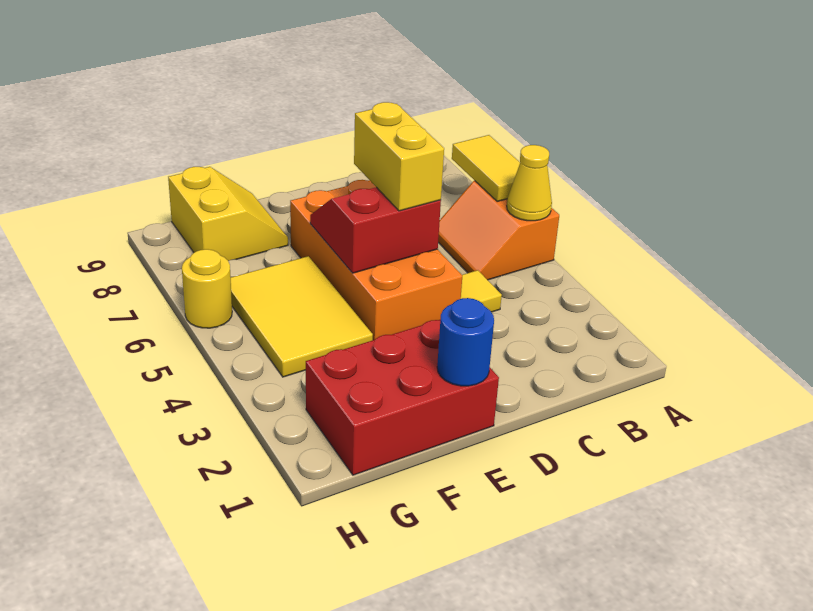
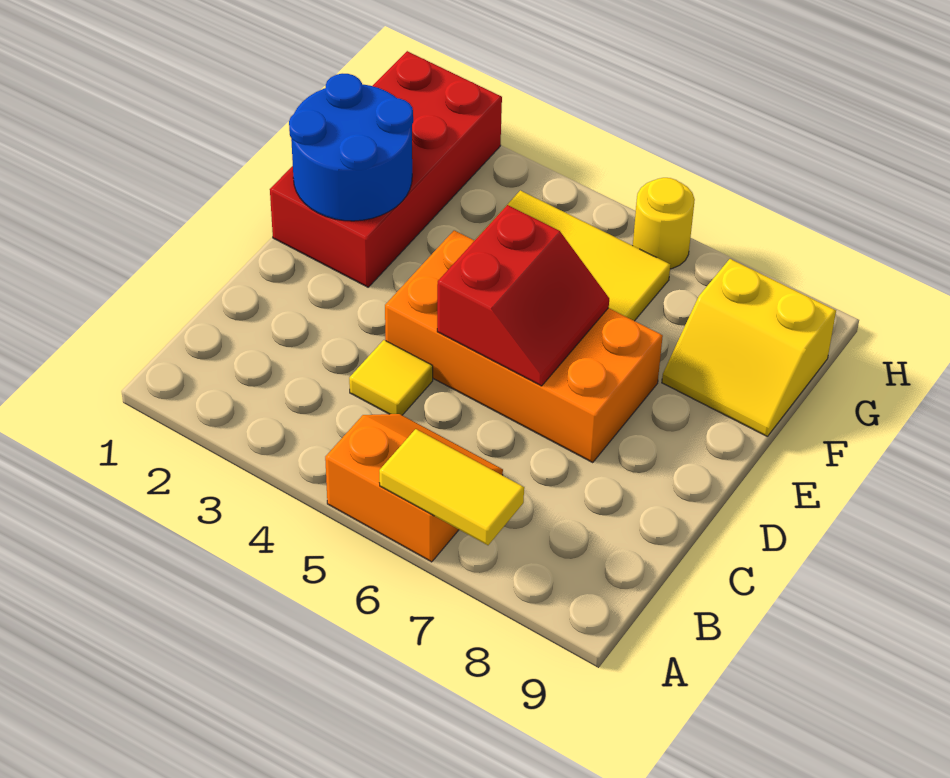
yellow 1x1 cone [507,145,552,221] -> none
yellow 1x2 brick [354,102,444,211] -> none
red 2x3 brick [306,320,499,475] -> red 2x4 brick [270,51,502,287]
blue 1x1 round brick [437,298,494,386] -> blue 2x2 round brick [289,74,413,221]

